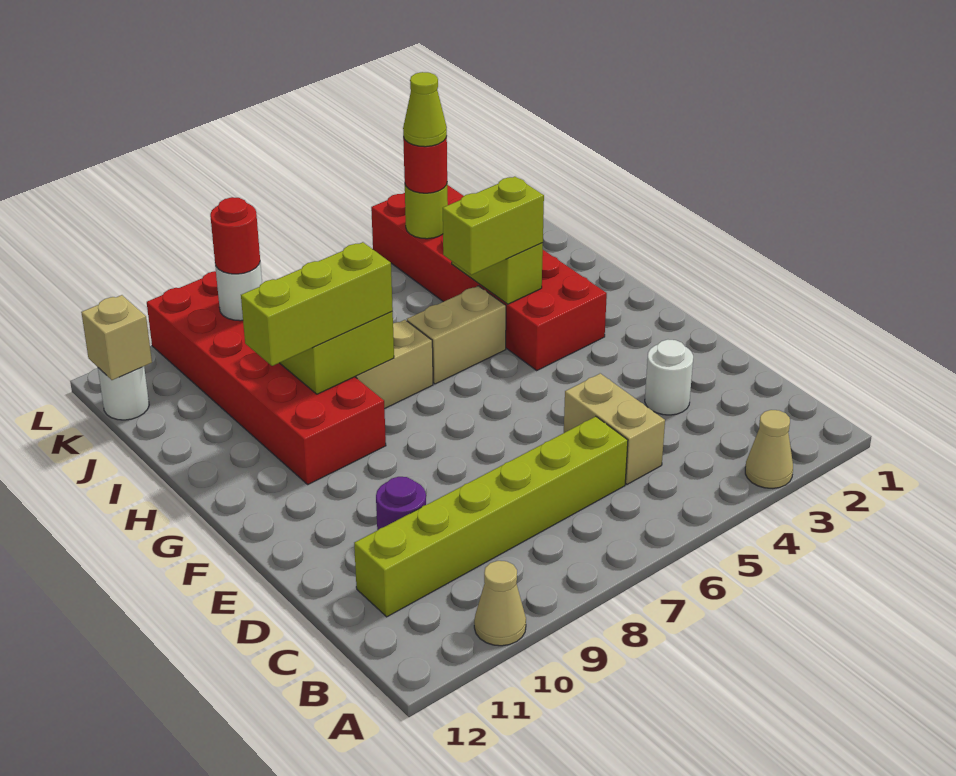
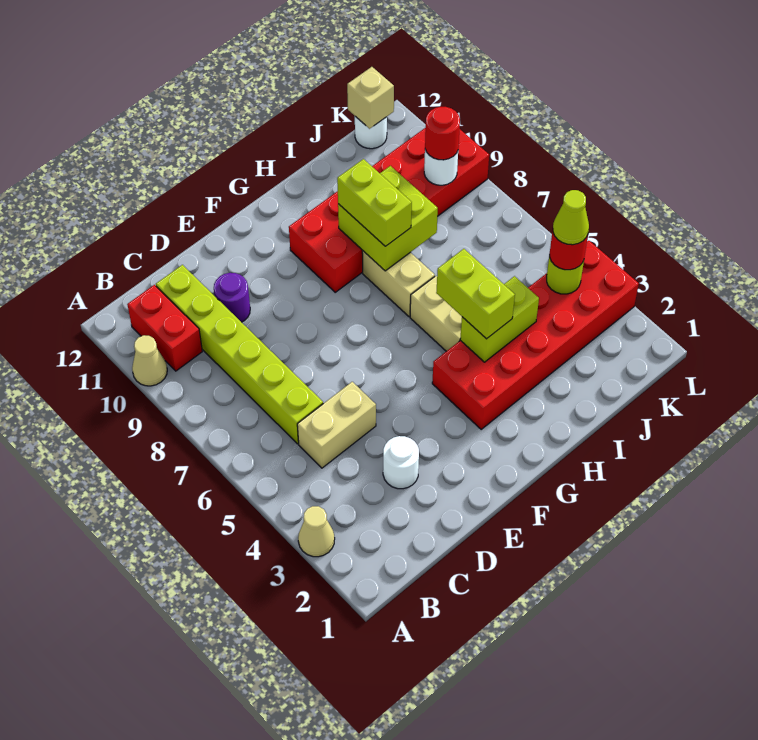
none -> red 1x2 brick [127,285,202,371]
lime 1x3 brick [241,242,393,366] -> lime 1x2 brick [337,159,412,246]

